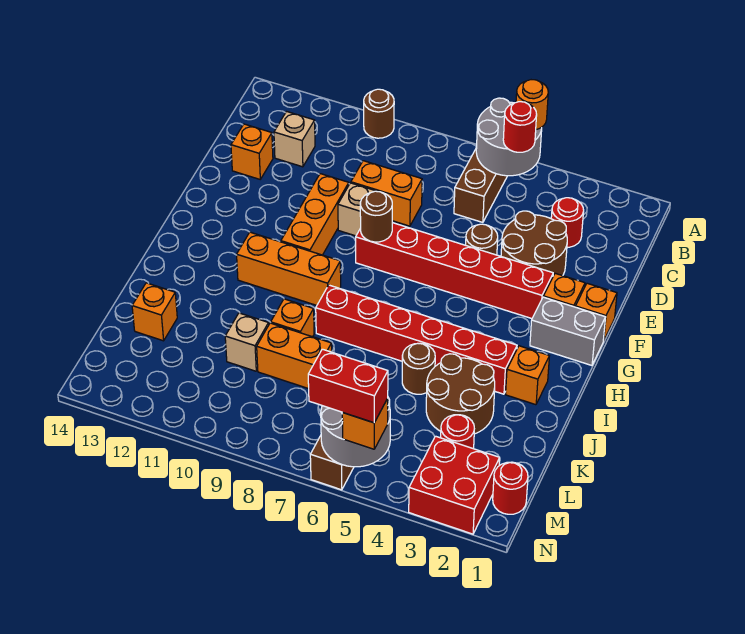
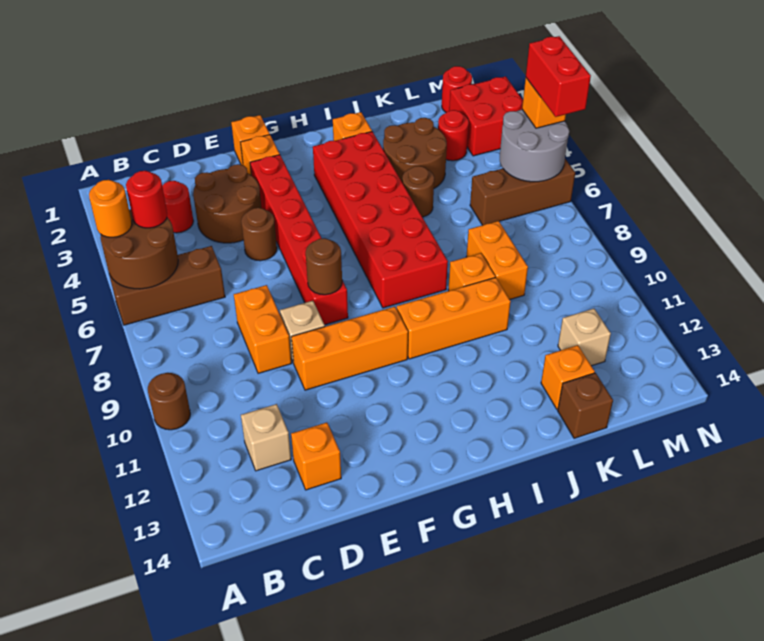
grey 2x2 round brick [476,98,542,176] -> brown 2x2 round brick [100,209,178,289]
grey 1x2 brick [530,297,605,365] -> none
orange 1x3 brick [237,232,341,305] -> orange 1x3 brick turned to [397,277,511,359]
red 1x6 brick [316,285,517,394] -> red 2x6 brick [313,132,448,308]
tan 1x1 brick [225,313,269,371] -> tan 1x1 brick moved to [558,309,611,366]
none -> brown 1x1 brick [558,373,613,438]

